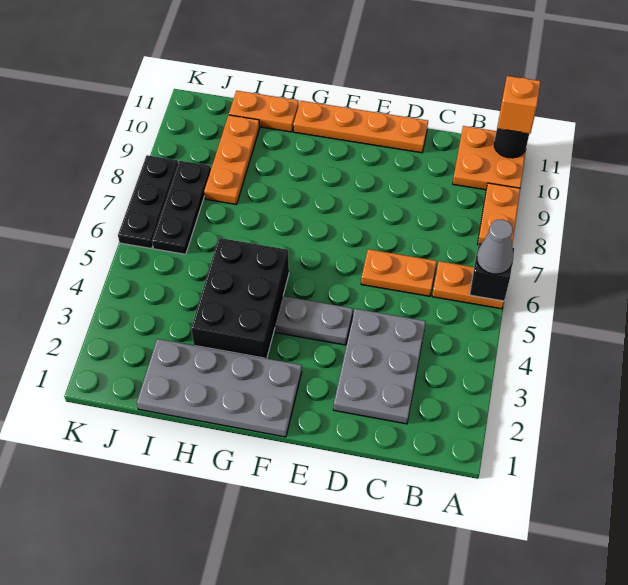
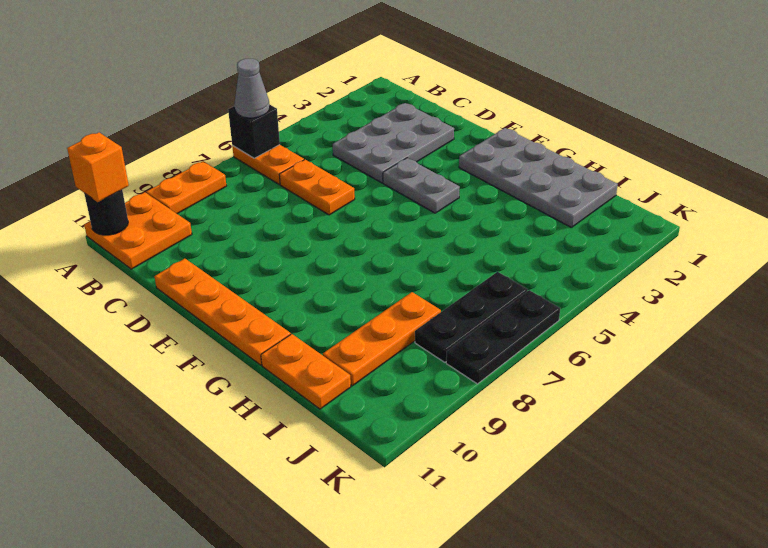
black 2x3 brick [191,238,289,359] -> none

